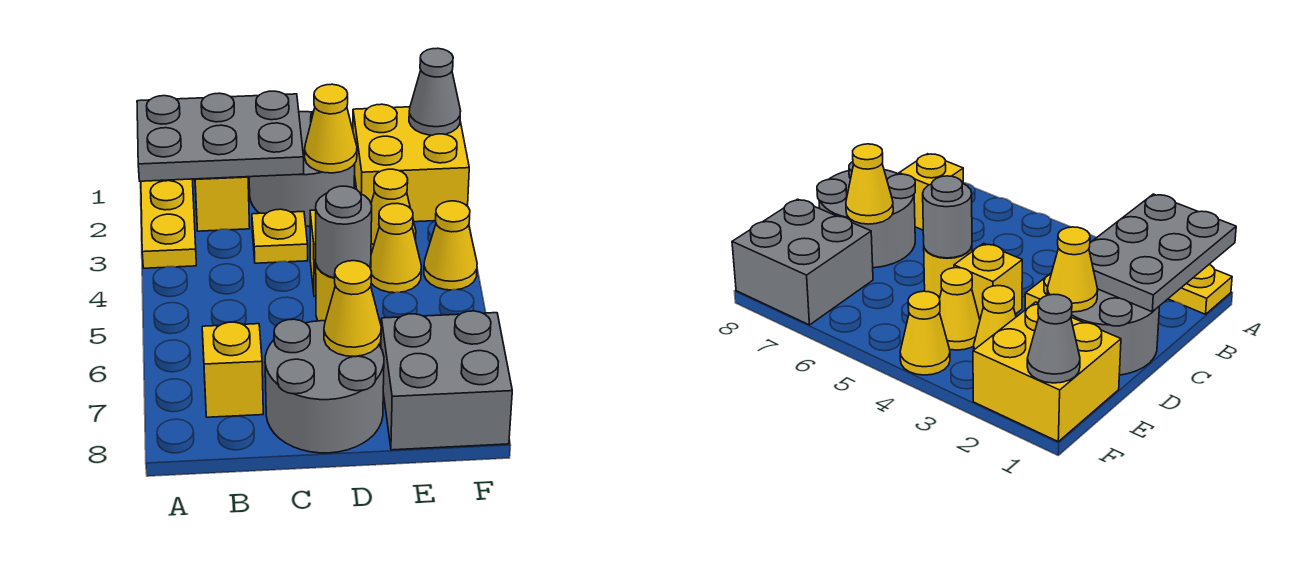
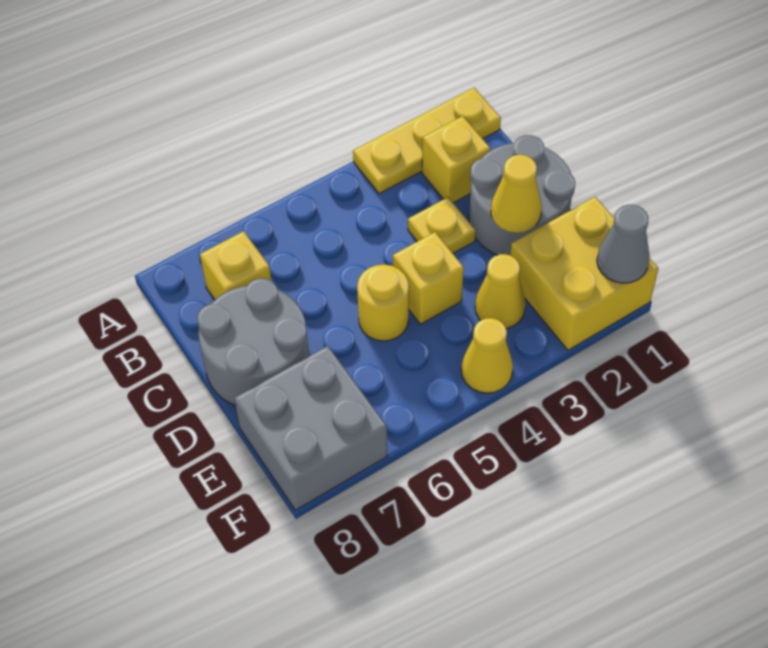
grey 2x3 plate [137,91,304,181] -> none
grey 1x1 round brick [316,186,372,278] -> none
yellow 1x1 cone [324,261,381,356] -> none
yellow 1x1 cone [371,203,421,293] -> none

